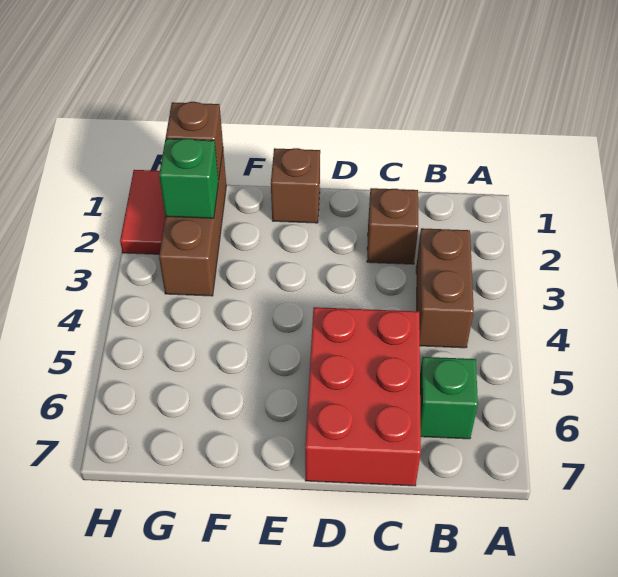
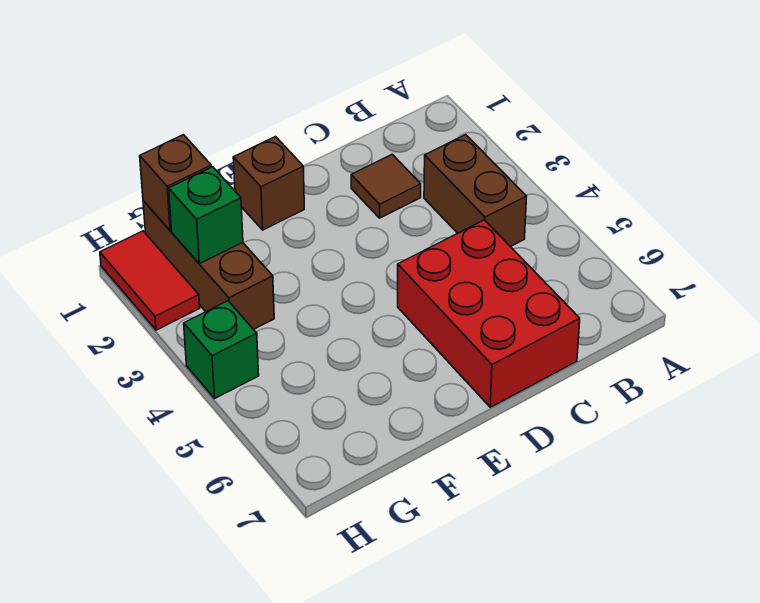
green 1x1 brick [420,357,478,439] -> green 1x1 brick moved to [184,301,259,398]
brown 1x1 brick [367,188,418,264] -> brown 1x1 tile [351,154,421,218]

